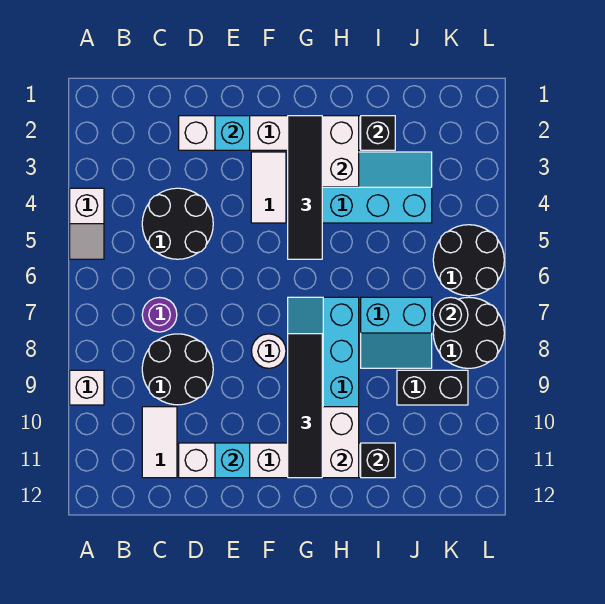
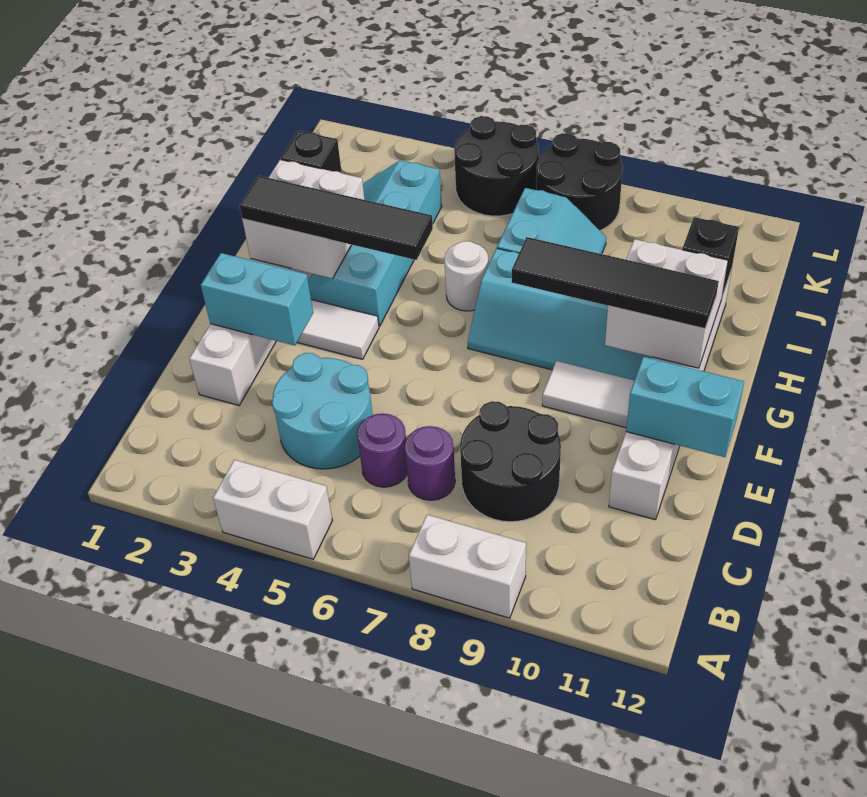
white 1x2 slope [70,188,104,259] -> white 1x2 brick [213,460,332,559]
white 1x1 brick [70,370,104,405] -> white 1x2 brick [409,515,526,618]
black 2x2 round brick [142,188,213,259] -> cyan 2x2 round brick [272,353,373,469]
none -> purple 1x1 round brick [357,413,407,487]
white 1x2 tile [142,407,177,478] -> white 1x2 tile moved to [542,361,635,428]
cyan 1x1 brick [215,116,250,150] -> cyan 1x2 brick [201,253,313,346]
cyan 1x1 brick [215,443,250,478] -> cyan 1x2 brick [626,357,744,457]
white 1x1 round brick [251,334,286,368] -> white 1x1 round brick moved to [444,241,488,311]
black 1x2 brick [397,370,468,405] -> none
black 1x1 round brick [433,297,468,332] -> none

